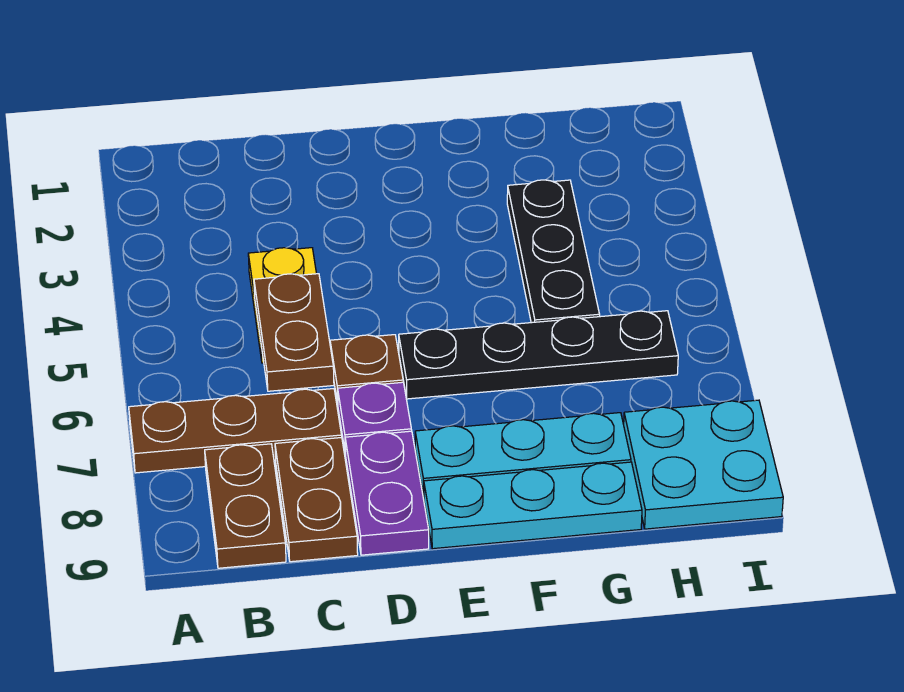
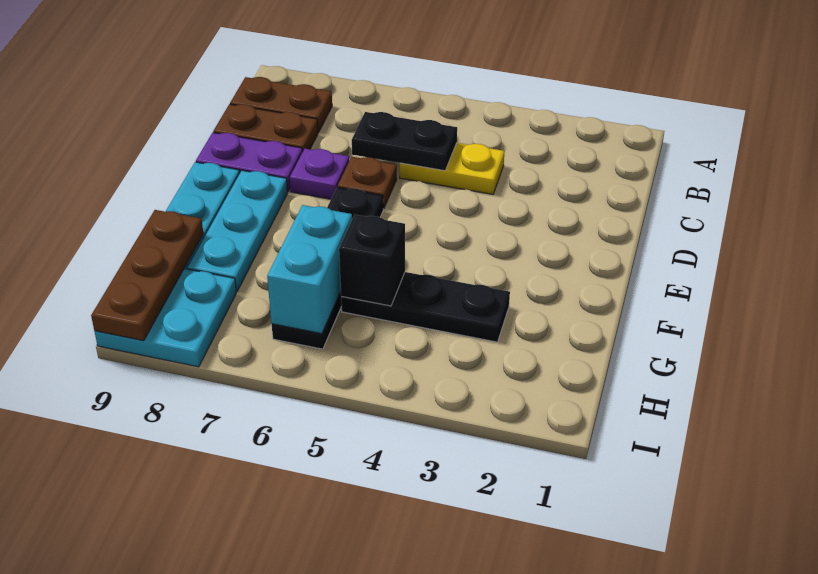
brown 1x3 plate [129,389,342,473] -> brown 1x3 plate moved to [91,210,203,341]
brown 1x2 plate [254,274,334,391] -> black 1x2 plate [352,112,457,171]
none -> black 1x1 brick [339,215,405,306]
none -> cyan 1x2 brick [267,205,352,334]

